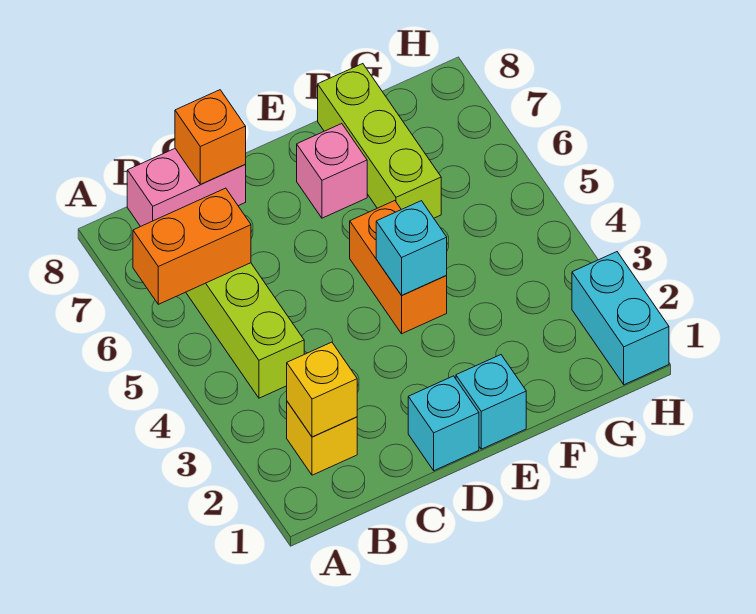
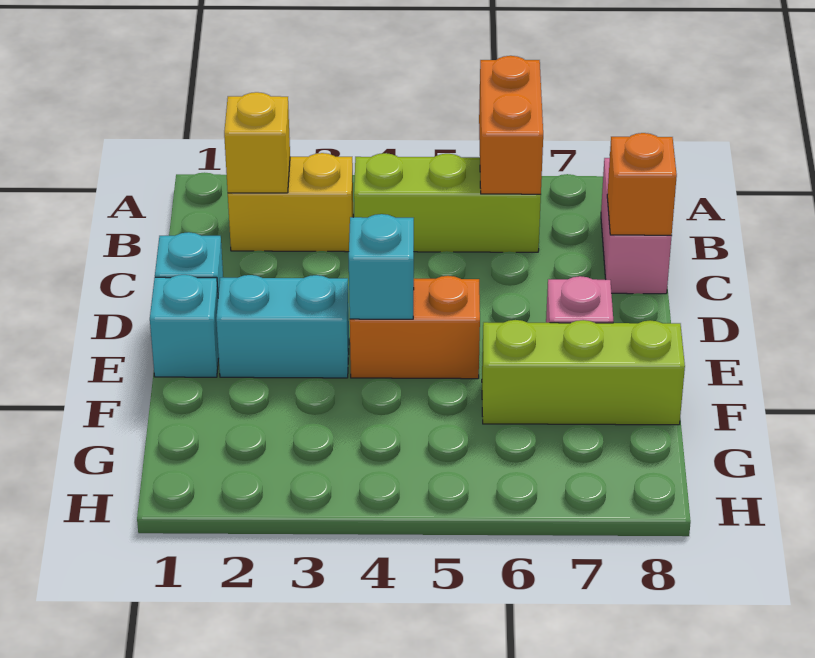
yellow 1x1 brick [287,402,357,475] -> yellow 1x2 brick [228,153,353,252]
cyan 1x2 brick [572,252,669,385] -> cyan 1x2 brick moved to [216,275,349,378]

